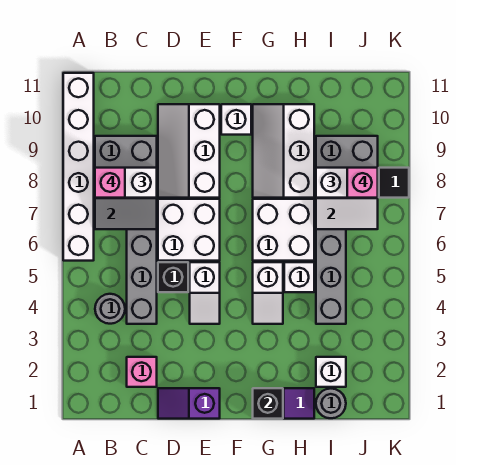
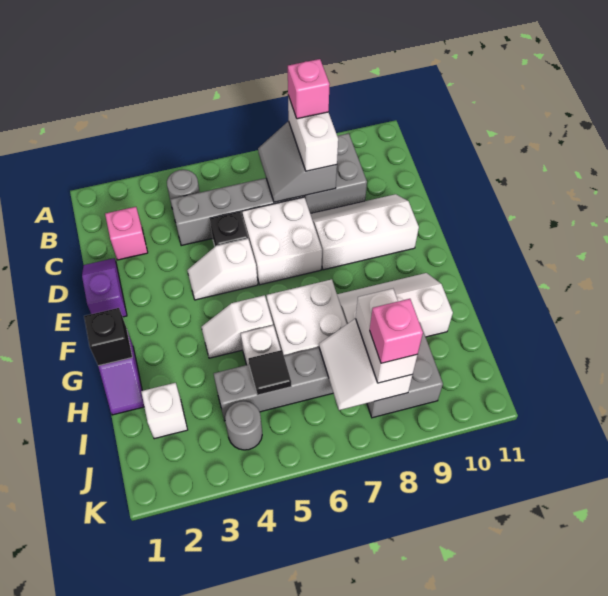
white 1x6 brick [63,73,94,261] -> none
white 1x1 brick [221,104,251,135] -> none
grey 1x1 round brick [316,389,346,418] -> grey 1x1 round brick moved to [225,401,262,450]
black 1x1 tile [379,168,409,198] -> black 1x1 tile moved to [248,350,291,395]

